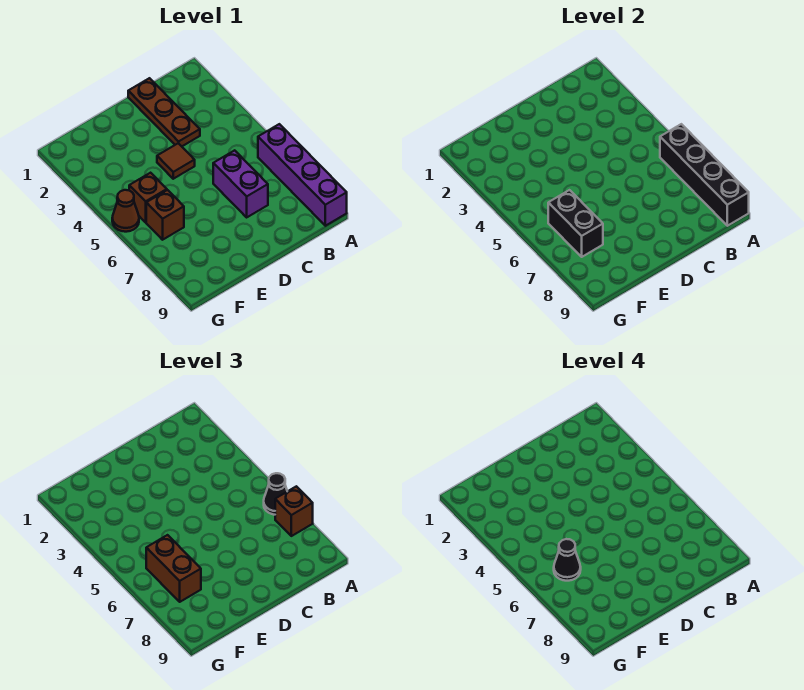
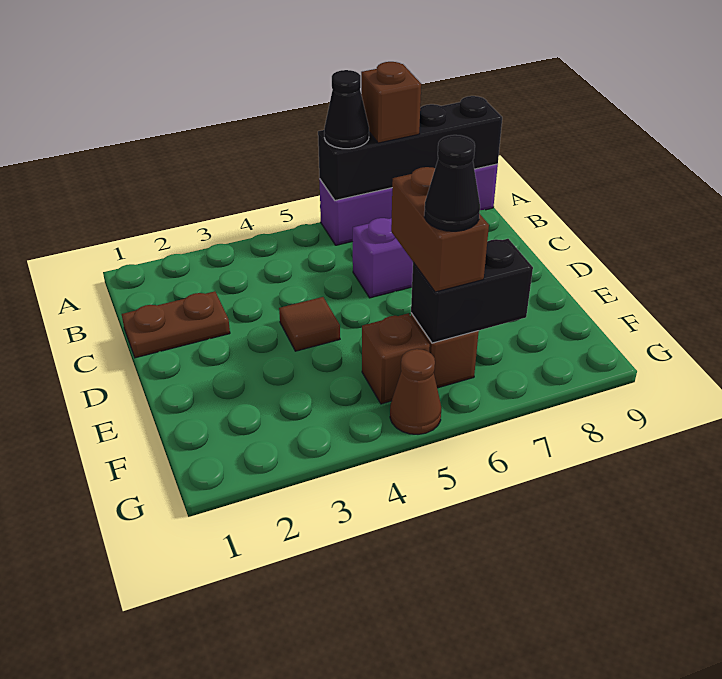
brown 1x3 plate [128,78,200,146] -> brown 1x2 plate [122,291,230,358]
brown 1x2 brick [146,535,201,602] -> brown 1x2 brick turned to [391,167,489,292]

